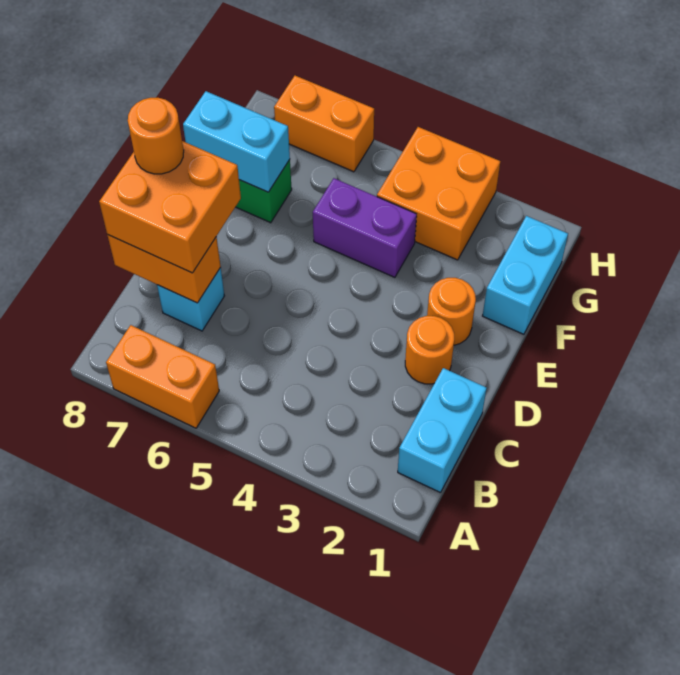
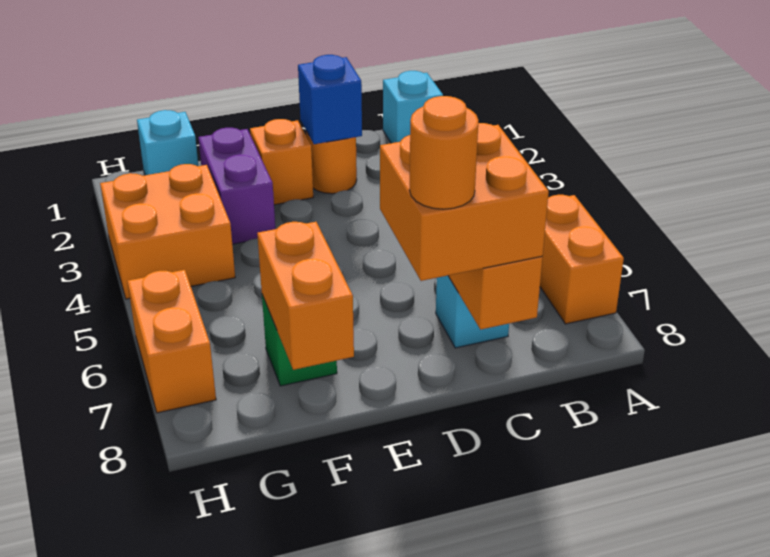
cyan 1x2 brick [398,368,487,493] -> cyan 1x1 brick [383,71,443,143]
none -> blue 1x1 brick [298,55,362,144]
orange 1x1 round brick [427,278,476,345] -> orange 1x1 brick [250,119,313,205]
cyan 1x2 brick [483,216,568,334] -> cyan 1x1 brick [137,110,198,175]
purple 1x2 brick [313,178,417,277] -> purple 1x2 brick moved to [198,128,275,244]
cyan 1x2 brick [183,91,290,192] -> orange 1x2 brick [257,222,354,370]

